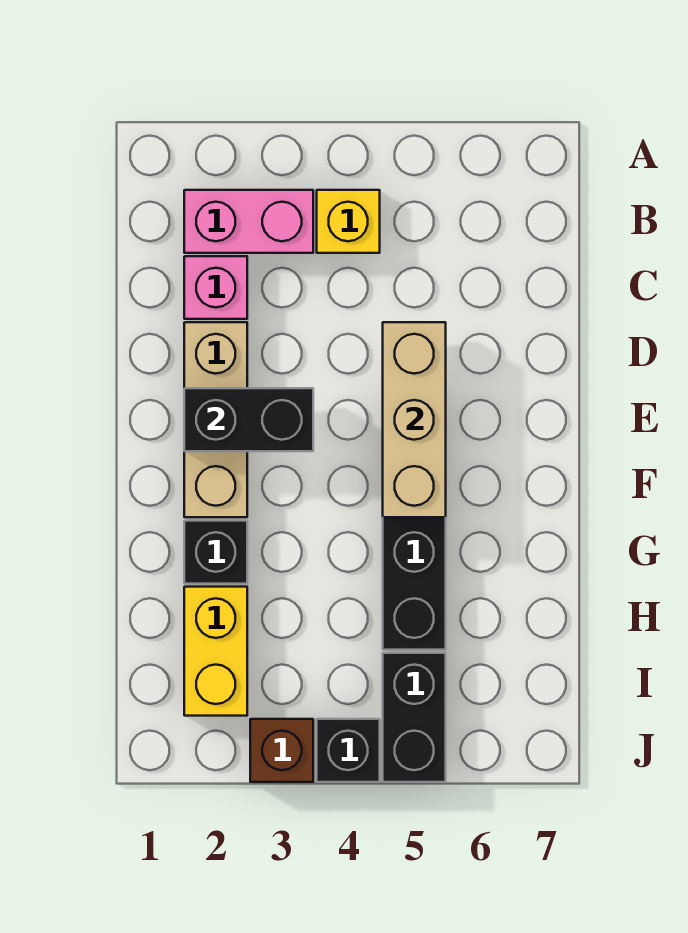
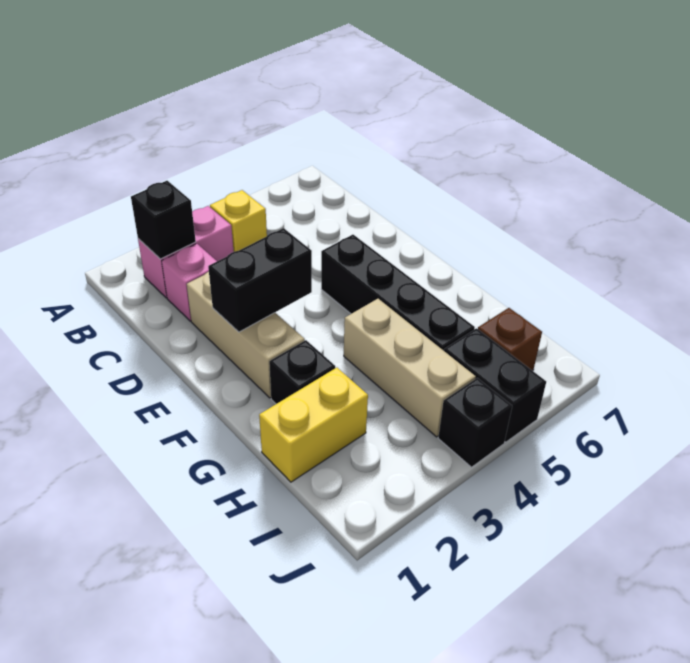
none -> black 1x1 brick [131,181,196,259]
tan 1x3 brick [383,322,446,517] -> tan 1x3 brick moved to [344,299,476,437]
yellow 1x2 brick [184,587,247,716] -> yellow 1x2 brick turned to [259,368,368,482]
brown 1x1 brick [250,719,313,782] -> brown 1x1 brick moved to [478,308,542,371]

